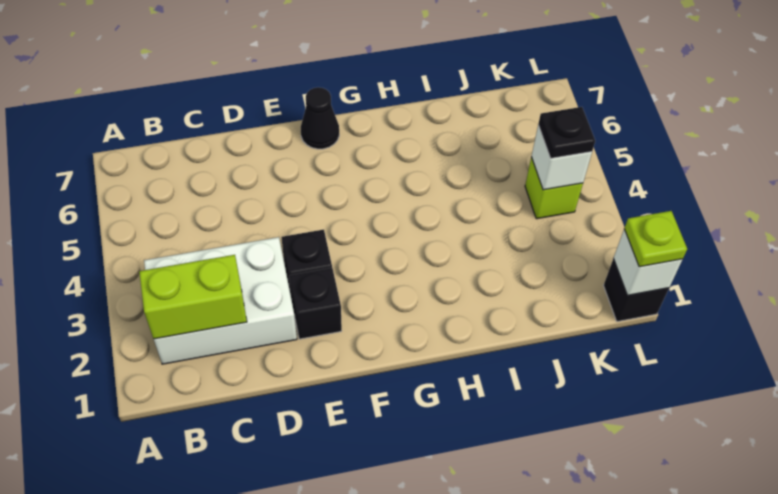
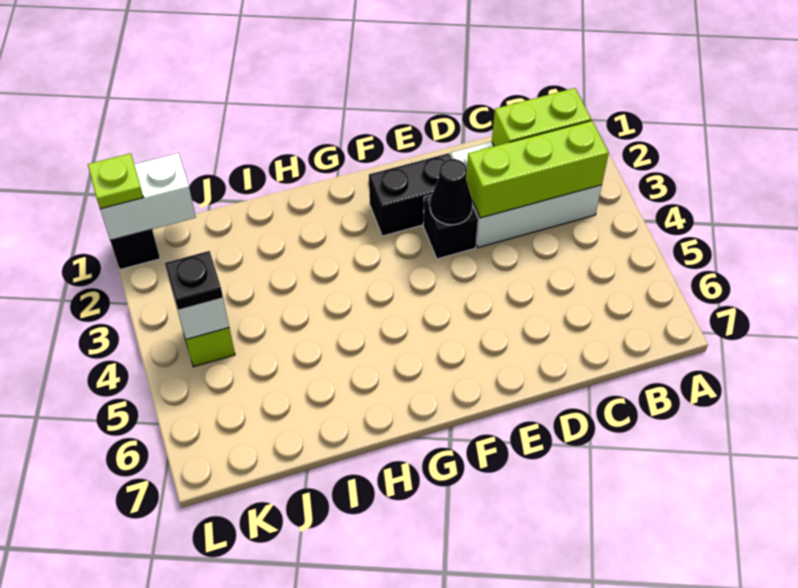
none -> lime 1x3 brick [466,121,609,218]
black 1x1 brick [289,268,342,339] -> black 1x2 brick [369,153,452,236]
black 1x1 cone [301,87,339,149] -> black 1x1 cone moved to [430,159,473,225]
white 1x1 brick [613,229,682,295] -> white 1x2 brick [100,153,196,240]

